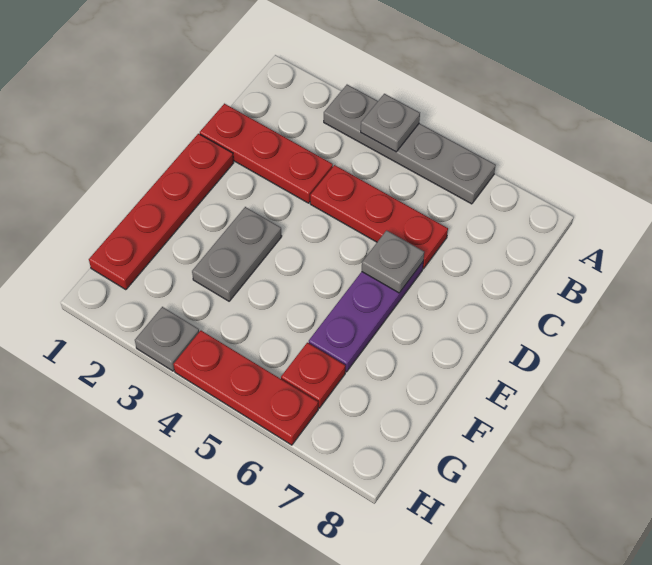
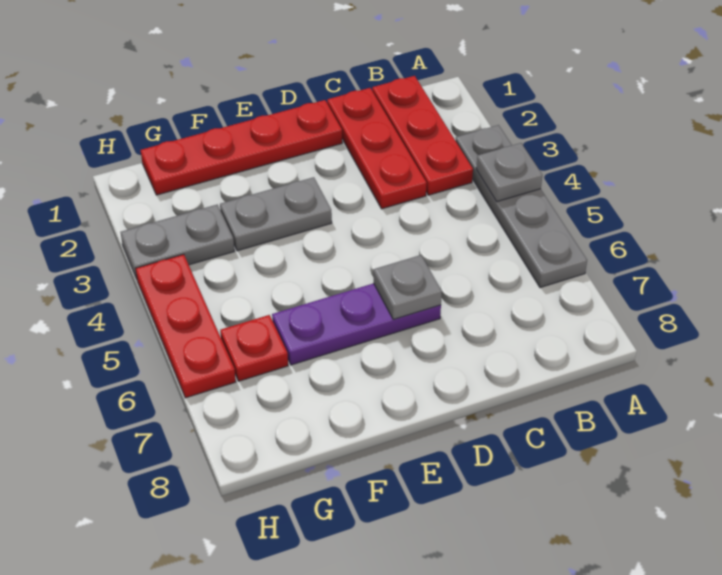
red 1x3 plate [310,165,448,269] -> red 1x3 plate moved to [372,76,473,195]
grey 1x1 plate [135,307,199,371] -> grey 1x2 plate [121,205,234,279]

